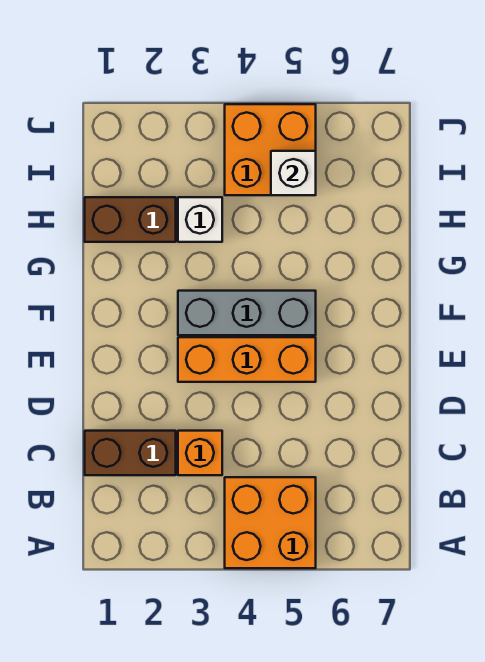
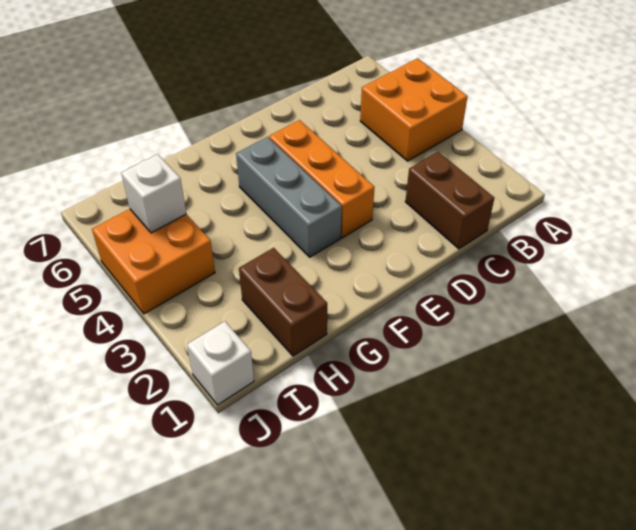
orange 1x1 brick [178,431,222,475] -> none
white 1x1 brick [178,197,222,242] -> white 1x1 brick moved to [187,321,254,405]

